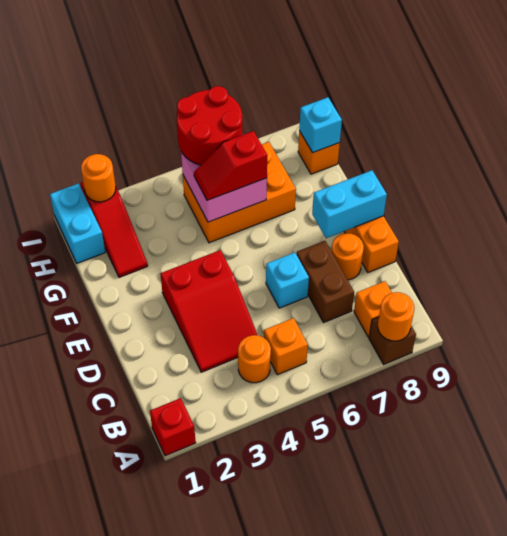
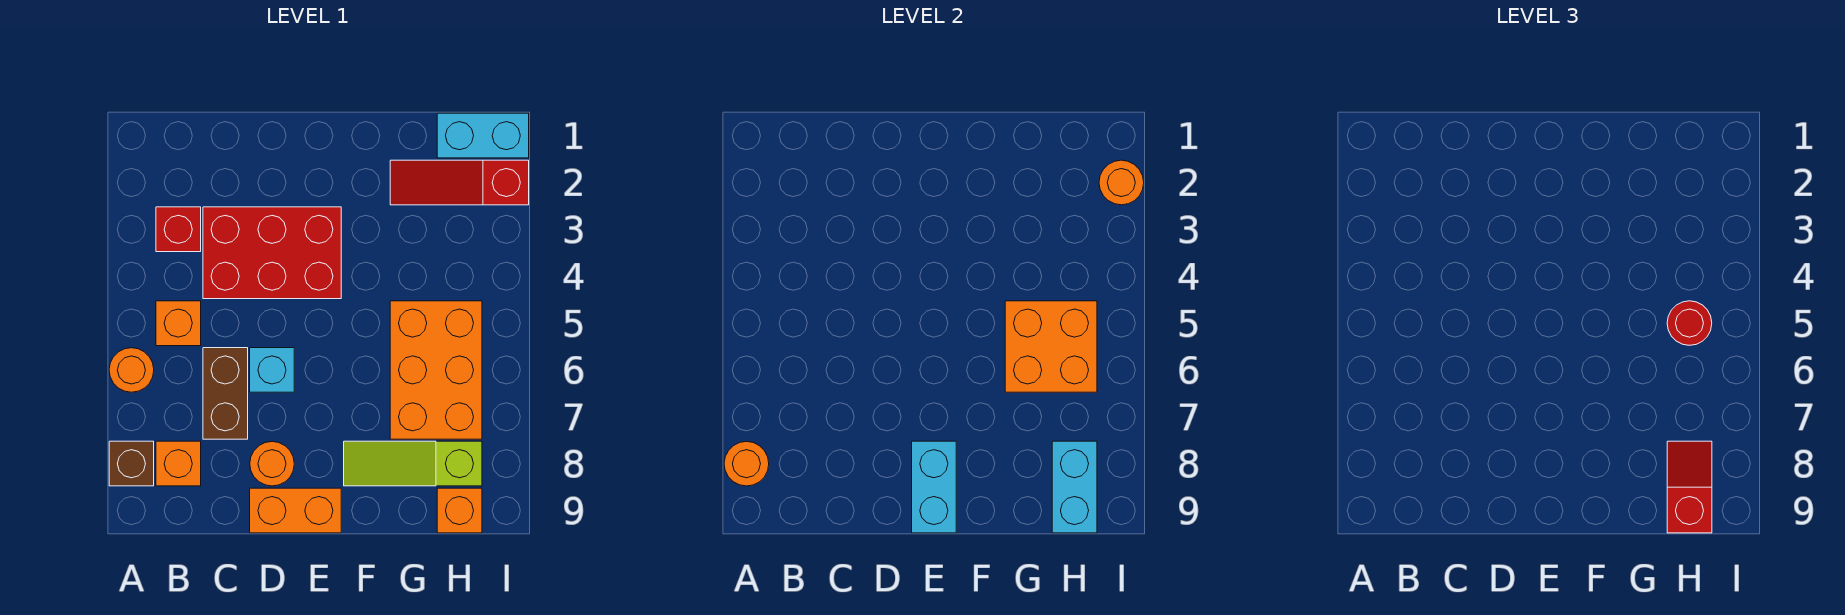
red 1x1 brick [150,398,196,456] -> red 1x1 brick moved to [156,207,201,252]
orange 1x1 round brick [238,335,271,383] -> orange 1x1 round brick moved to [109,348,154,392]
red 2x3 slope [160,250,258,372] -> red 2x3 brick [203,207,341,299]
brown 1x2 brick [296,241,354,323] -> brown 1x2 brick turned to [203,348,248,439]
none -> lime 1x3 slope [344,441,482,486]
pink 2x2 brick [181,152,267,222] -> orange 2x2 brick [1005,301,1097,392]
red 1x2 slope [194,131,267,200] -> red 1x2 slope moved to [1667,441,1712,533]
red 2x2 round brick [177,86,242,165] -> red 1x1 round brick [1667,301,1712,345]
cyan 1x1 brick [299,97,342,153] -> cyan 1x2 brick [1052,441,1097,533]

